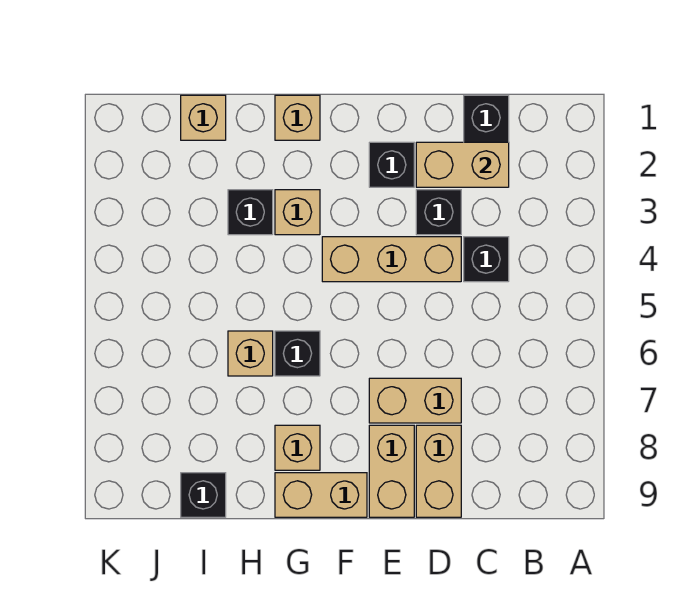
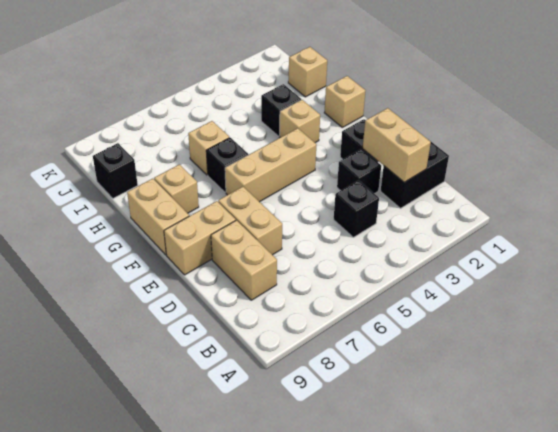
tan 1x3 brick [322,237,461,282] -> tan 1x3 brick turned to [225,128,316,202]
tan 1x2 brick [416,425,461,517] -> tan 1x2 brick turned to [211,220,277,300]

